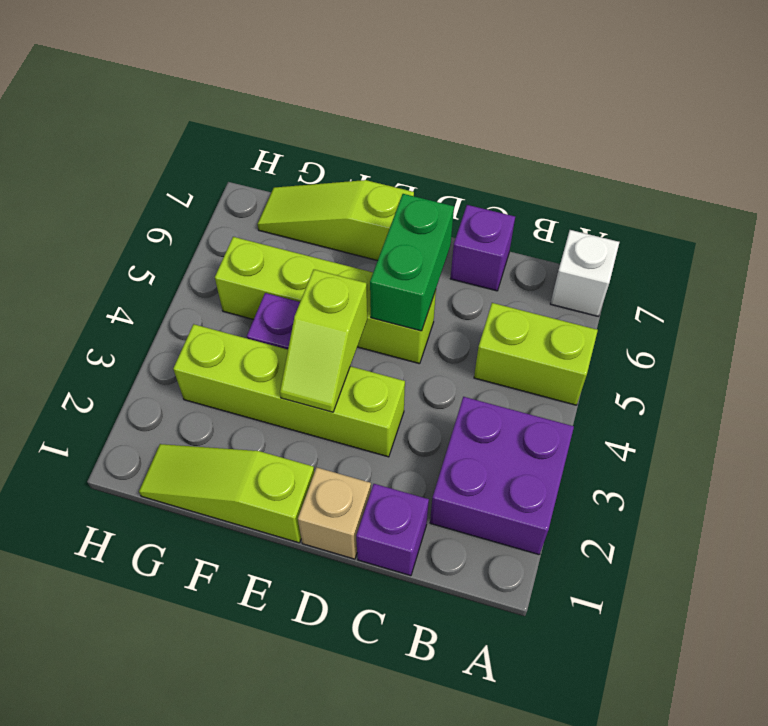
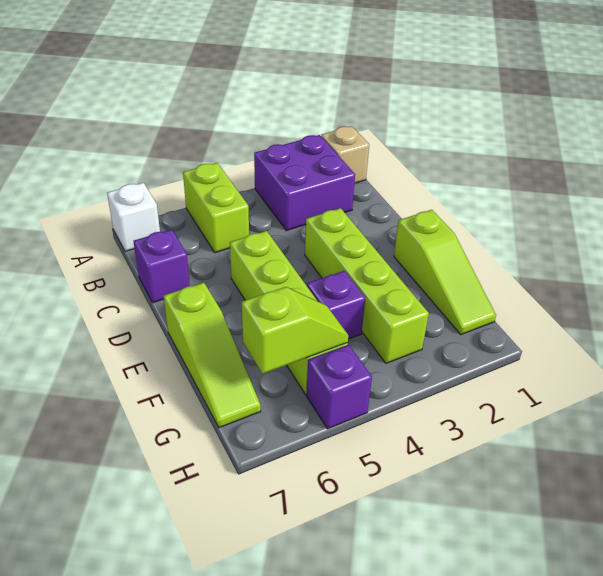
purple 1x1 brick [356,484,429,576] -> purple 1x1 brick moved to [306,345,372,429]
tan 1x1 brick [298,467,371,559] -> tan 1x1 brick moved to [321,126,369,183]
green 1x2 brick [370,194,454,331] -> none
lime 1x2 slope [280,270,367,412] -> lime 1x2 slope moved to [242,287,348,374]

